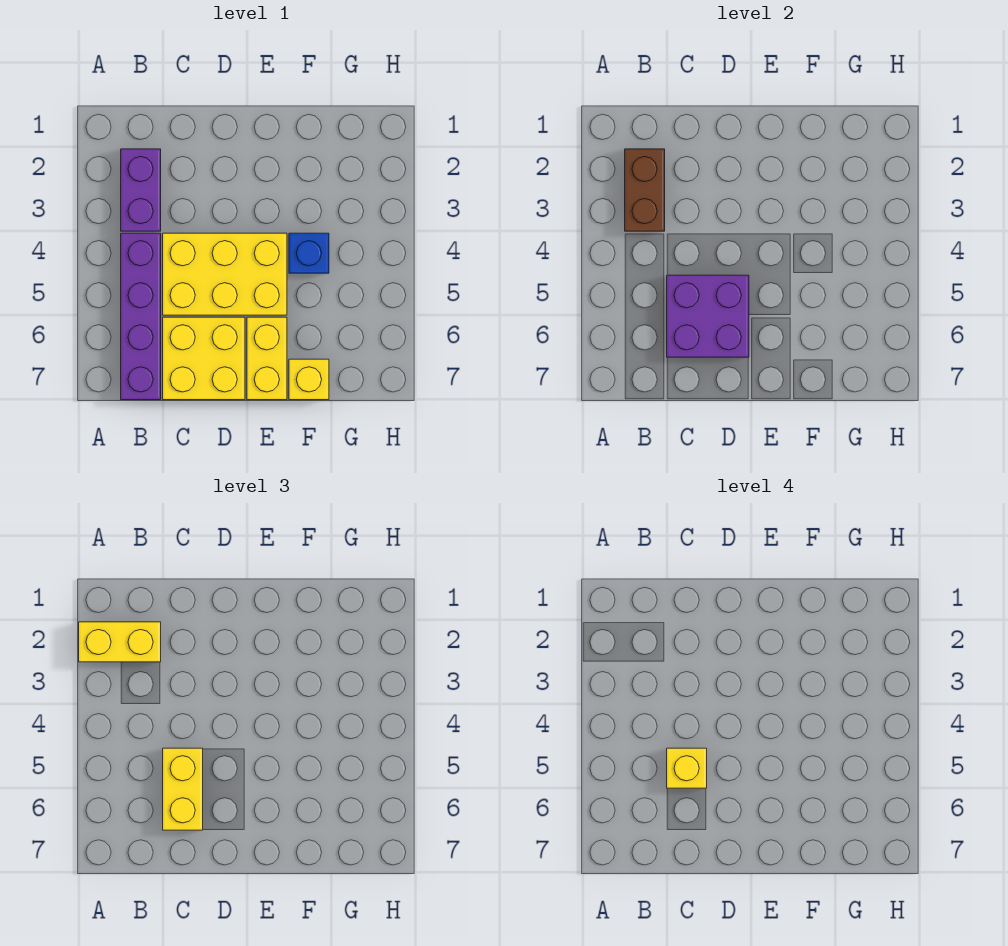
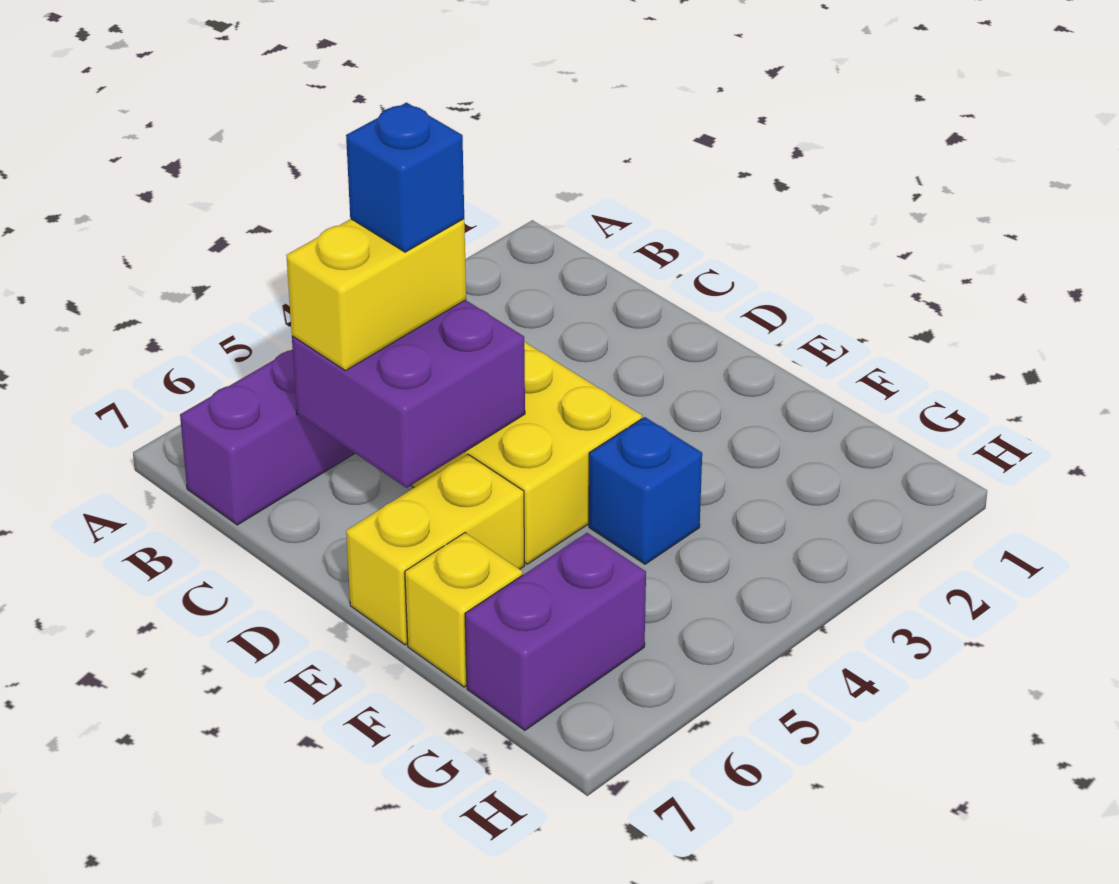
yellow 1x2 brick [79,622,161,662] -> none
purple 1x2 brick [121,149,161,231] -> purple 1x2 brick moved to [465,533,646,730]
brown 1x2 brick [625,149,665,231] -> none
yellow 1x1 brick [667,748,707,788] -> blue 1x1 brick [346,103,464,252]
yellow 2x2 brick [163,317,245,400] -> none

